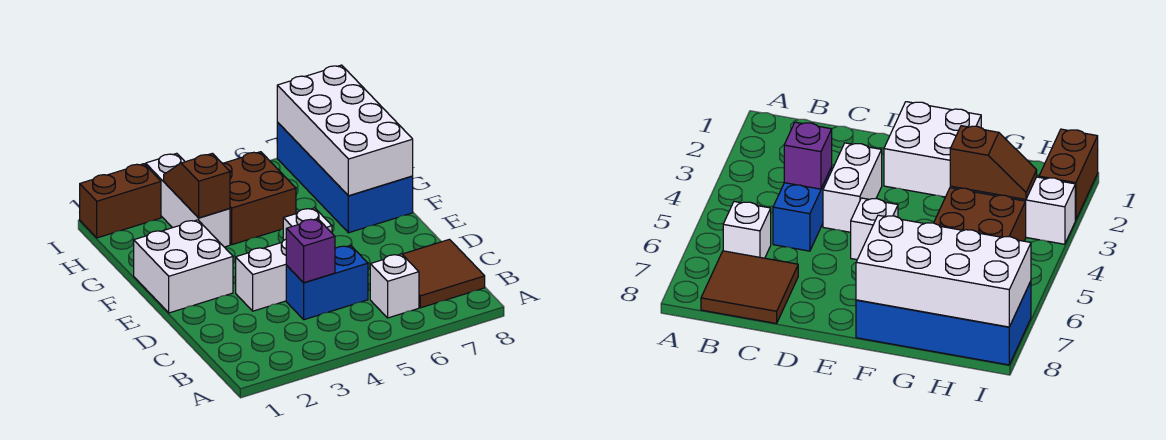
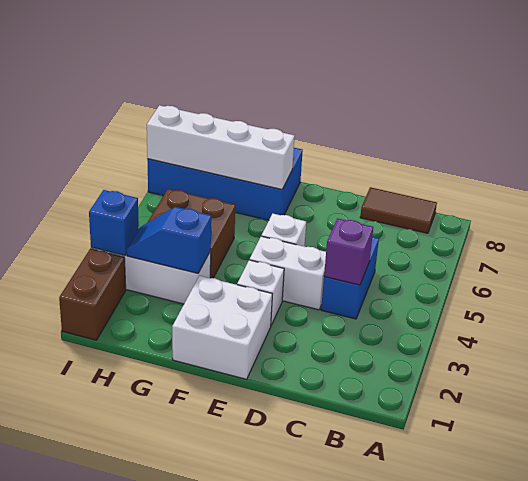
white 1x1 brick [370,254,419,318] -> white 1x1 brick moved to [237,260,284,325]
brown 2x2 tile [402,239,485,308] -> brown 1x2 tile [360,187,437,233]
white 1x2 brick [236,239,287,311] -> white 1x2 brick turned to [250,236,326,310]
white 2x4 brick [277,65,413,196] -> white 1x4 brick [147,105,295,190]
brown 1x2 slope [164,153,230,218] -> blue 1x2 slope [127,207,211,273]
none -> blue 1x1 brick [89,190,139,255]

